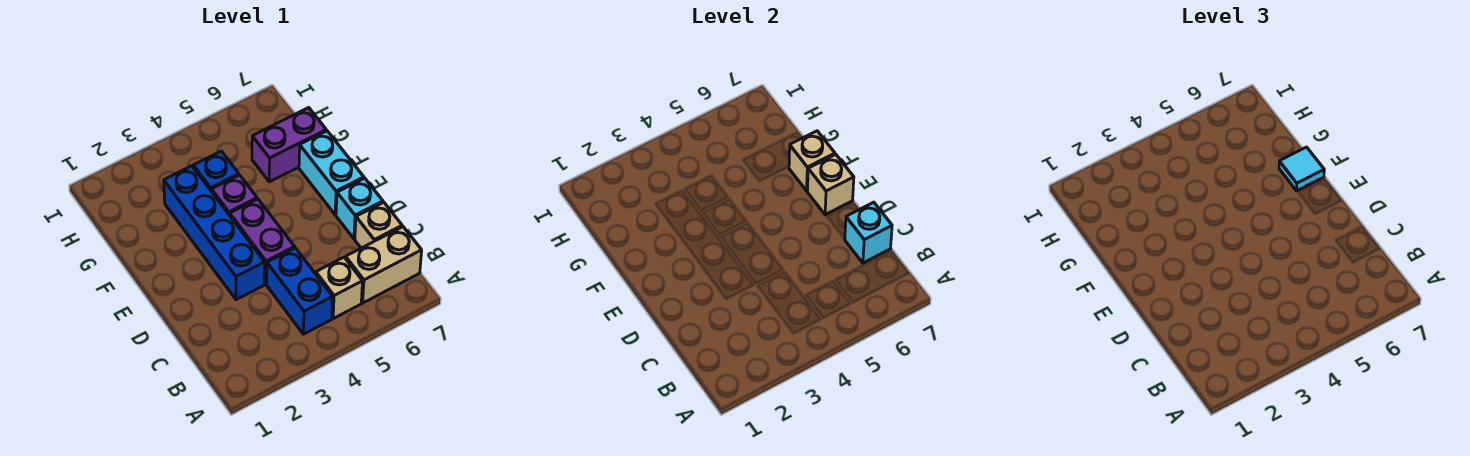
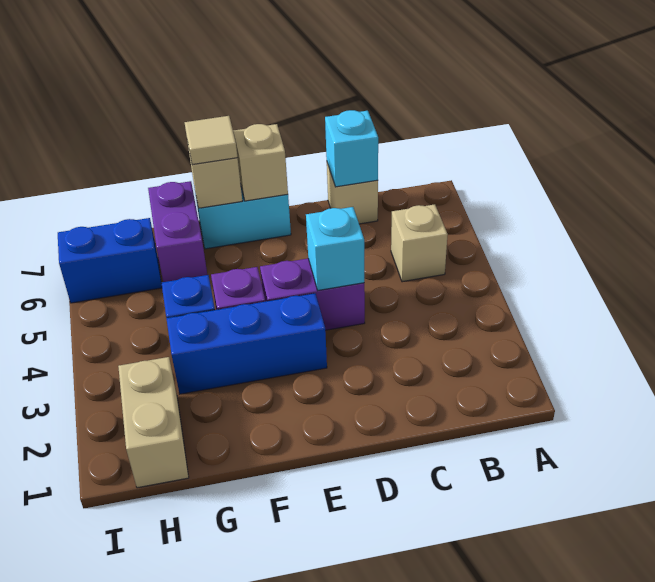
blue 1x2 brick [267,248,333,334] -> blue 1x2 brick moved to [58,218,162,303]
tan 1x2 brick [346,227,422,303] -> tan 1x2 brick moved to [118,357,189,488]
blue 1x4 brick [164,166,265,300] -> blue 1x3 brick [166,293,327,394]
cyan 1x1 brick [336,178,383,239] -> cyan 1x1 brick moved to [306,207,364,290]
cyan 1x1 tile [1279,147,1324,191] -> tan 1x1 tile [185,116,237,165]

